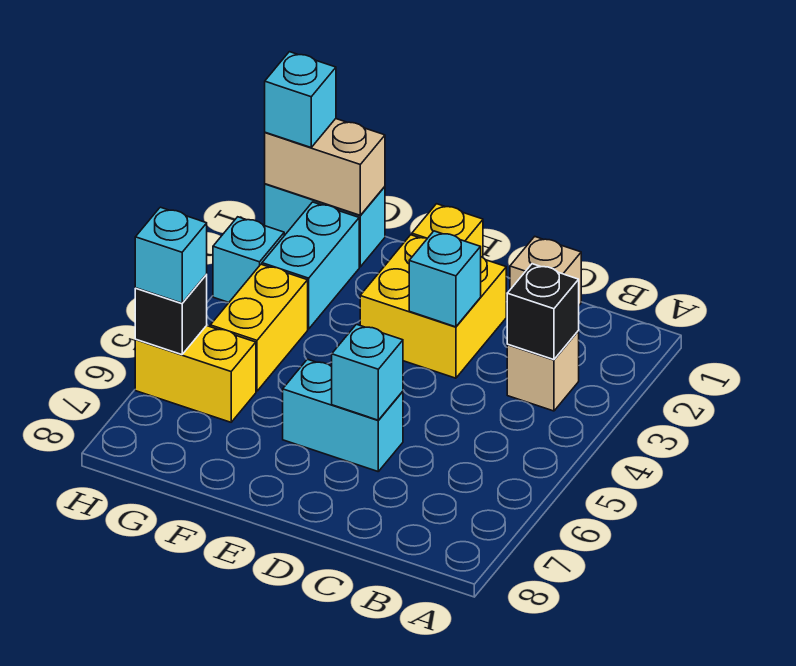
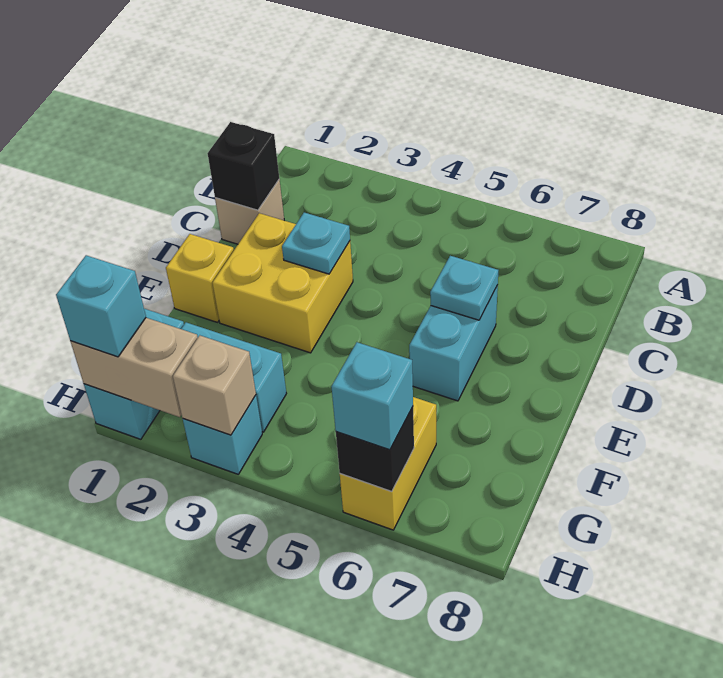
tan 1x1 brick [507,331,579,411] -> tan 1x1 brick moved to [173,336,256,435]
black 1x1 brick [507,264,579,360] -> black 1x1 brick moved to [208,122,279,210]
cyan 1x1 brick [409,231,481,327] -> cyan 1x1 plate [282,213,350,274]
cyan 1x1 brick [332,324,403,420] -> cyan 1x1 plate [430,256,498,320]
tan 1x2 brick [265,119,385,215] -> tan 1x2 brick turned to [70,318,198,417]
yellow 1x2 brick [210,264,308,391] -> none

